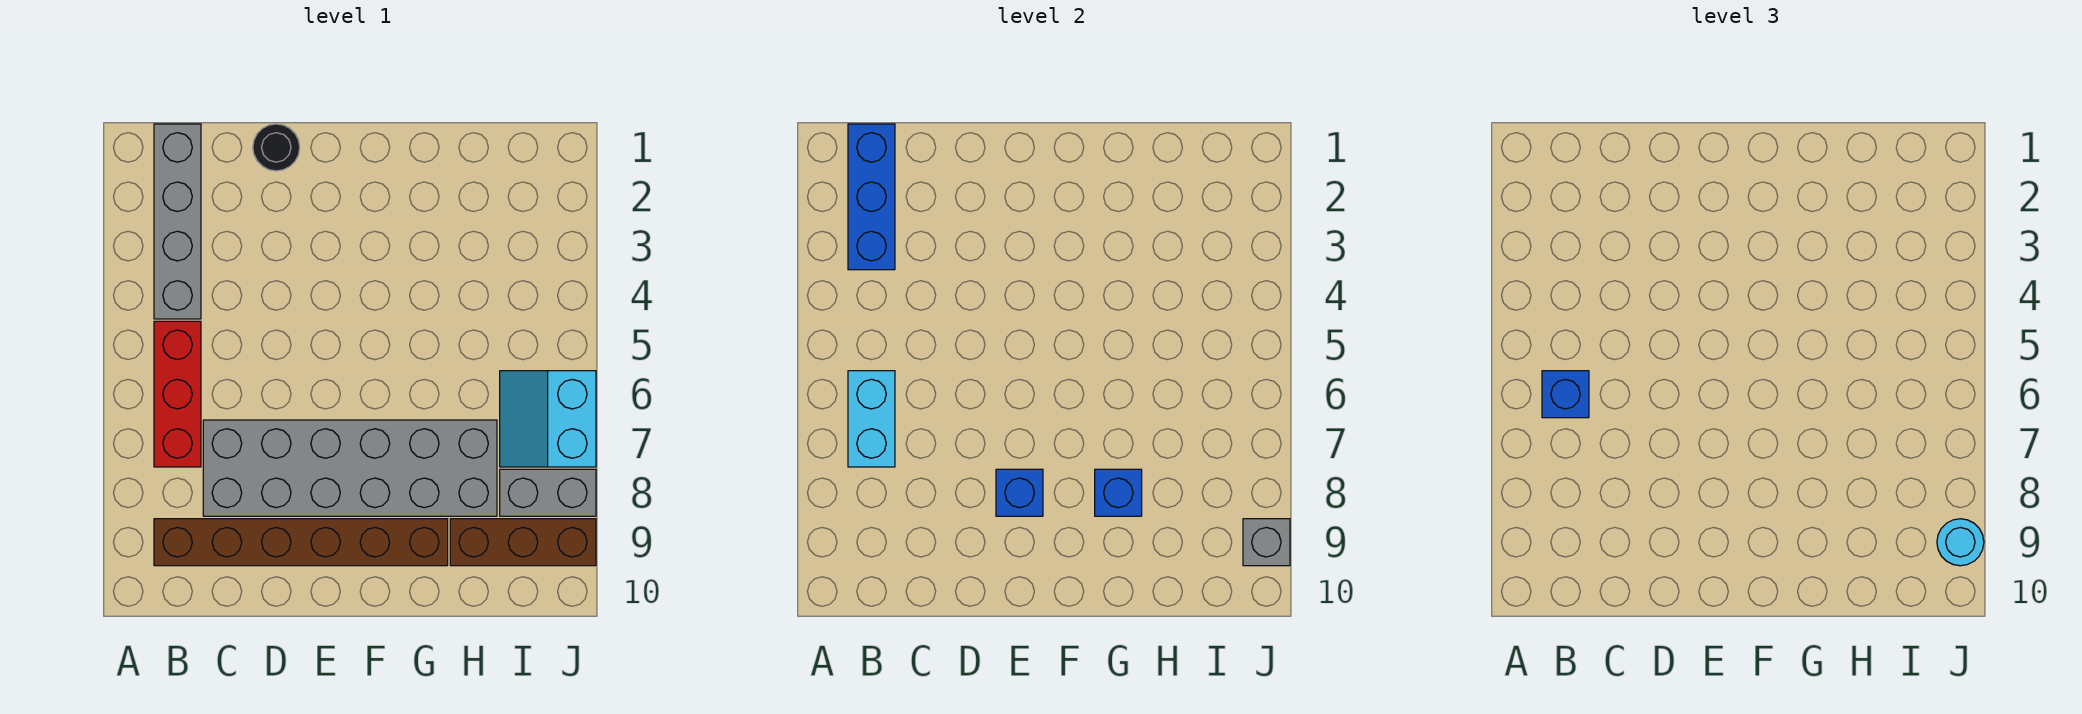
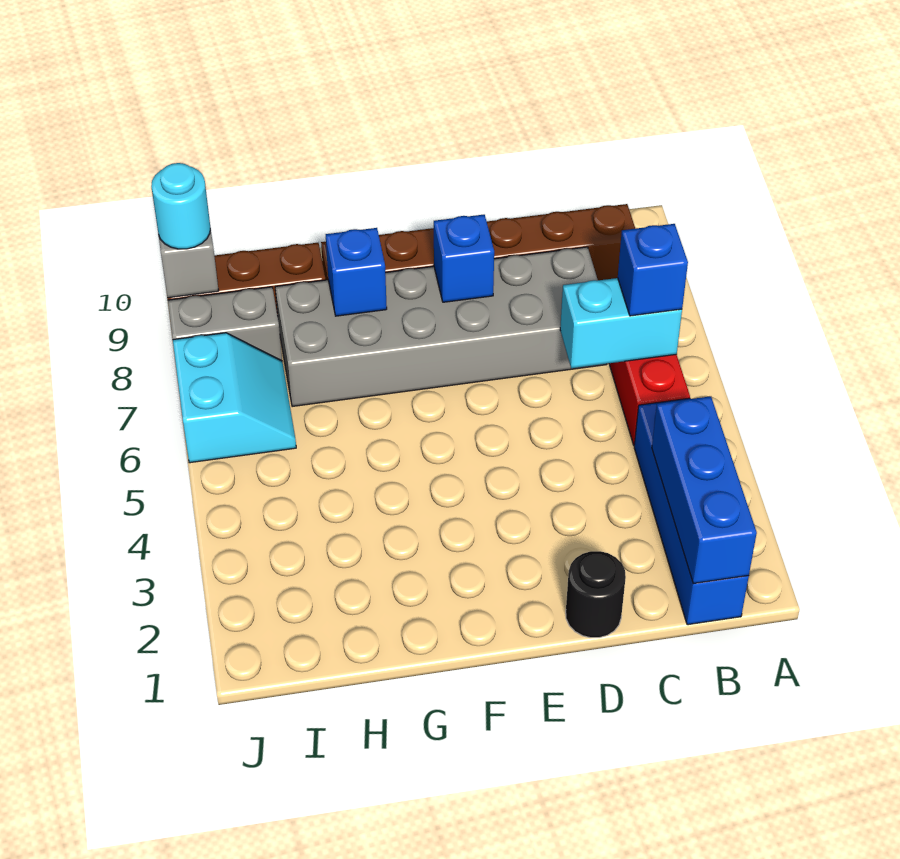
grey 1x4 brick [154,124,201,319] -> blue 1x4 brick [634,398,749,625]
cyan 1x2 brick [848,371,895,467] -> cyan 1x2 brick turned to [560,278,682,368]

